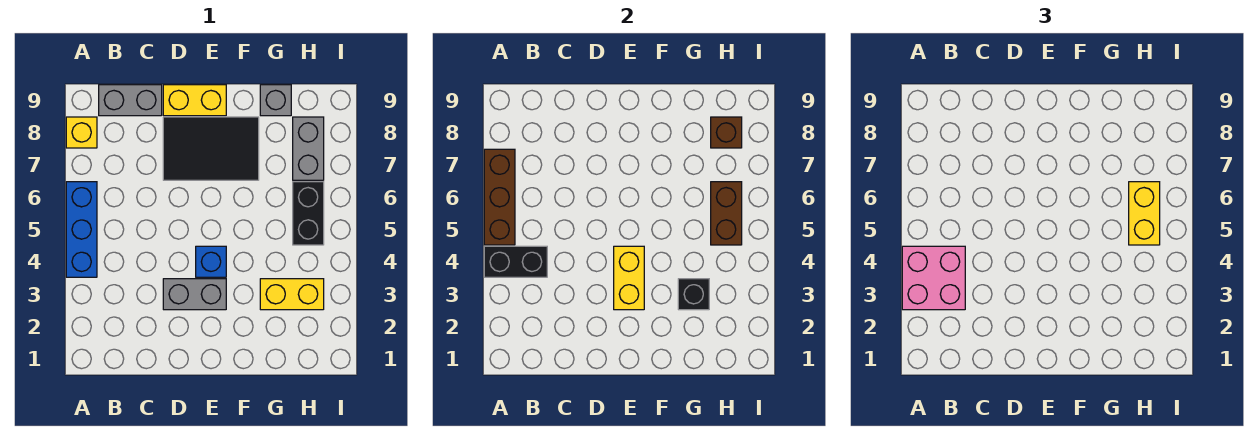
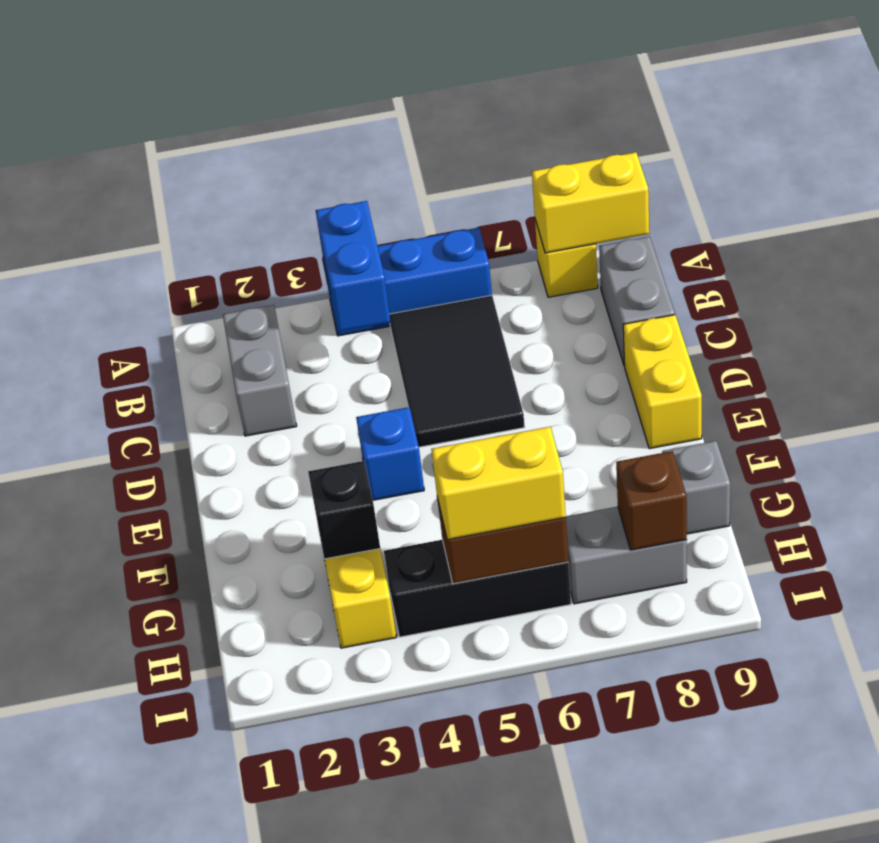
pink 2x2 brick [902,246,965,310] -> none
black 1x2 brick [484,246,547,277] -> blue 1x2 brick [316,201,390,332]
brown 1x3 brick [484,149,515,245] -> none
grey 1x2 brick [163,279,226,310] -> grey 1x2 brick moved to [223,305,297,436]
black 2x3 tile [163,117,259,180] -> black 2x3 tile moved to [390,295,524,447]
yellow 1x2 brick [614,246,644,310] -> yellow 1x2 brick moved to [532,152,649,253]
black 1x2 brick [293,182,324,245] -> black 1x3 brick [384,540,571,637]

